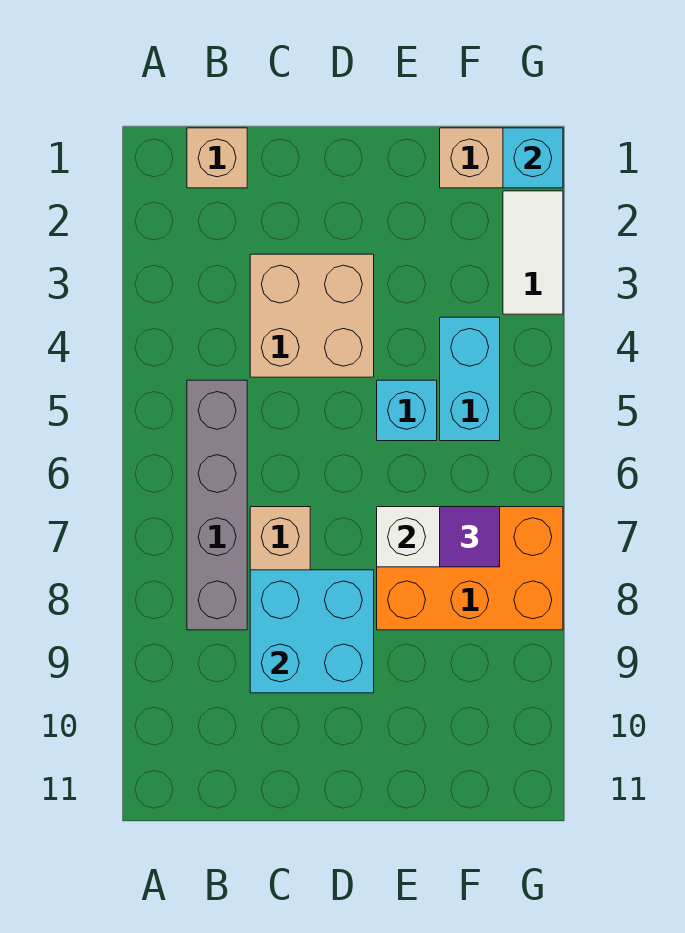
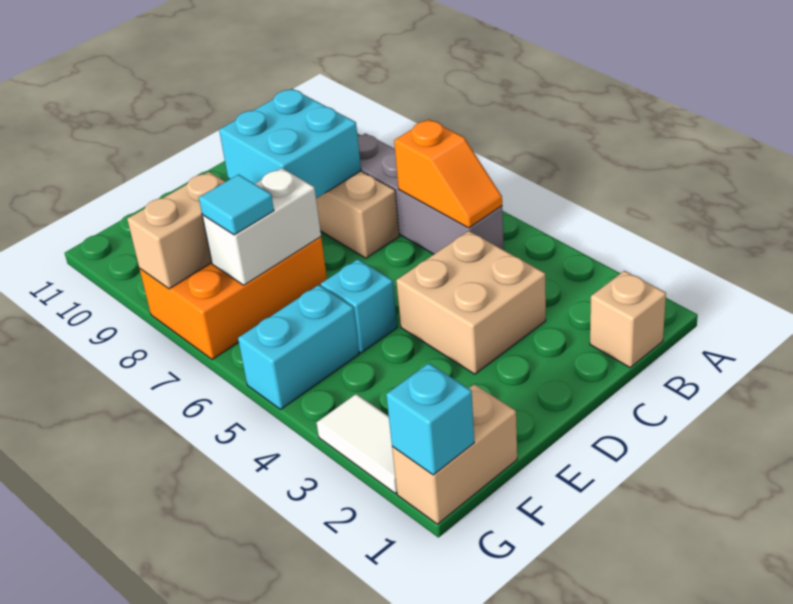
none -> orange 1x2 slope [394,119,502,228]
cyan 1x2 brick [440,317,500,441] -> cyan 1x2 brick turned to [238,285,359,410]
purple 1x1 tile [440,507,500,567] -> cyan 1x1 tile [199,174,274,235]
none -> tan 1x2 brick [127,172,225,289]

